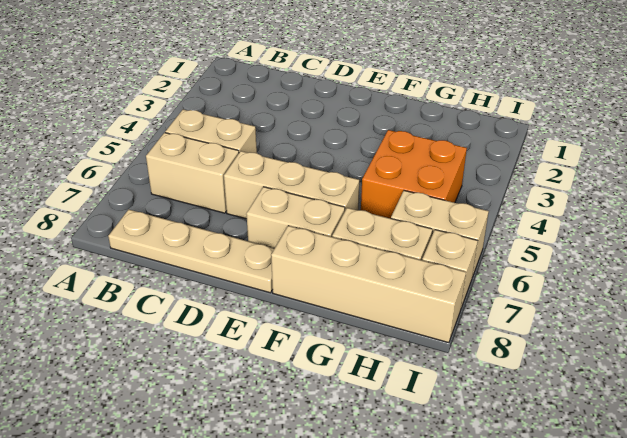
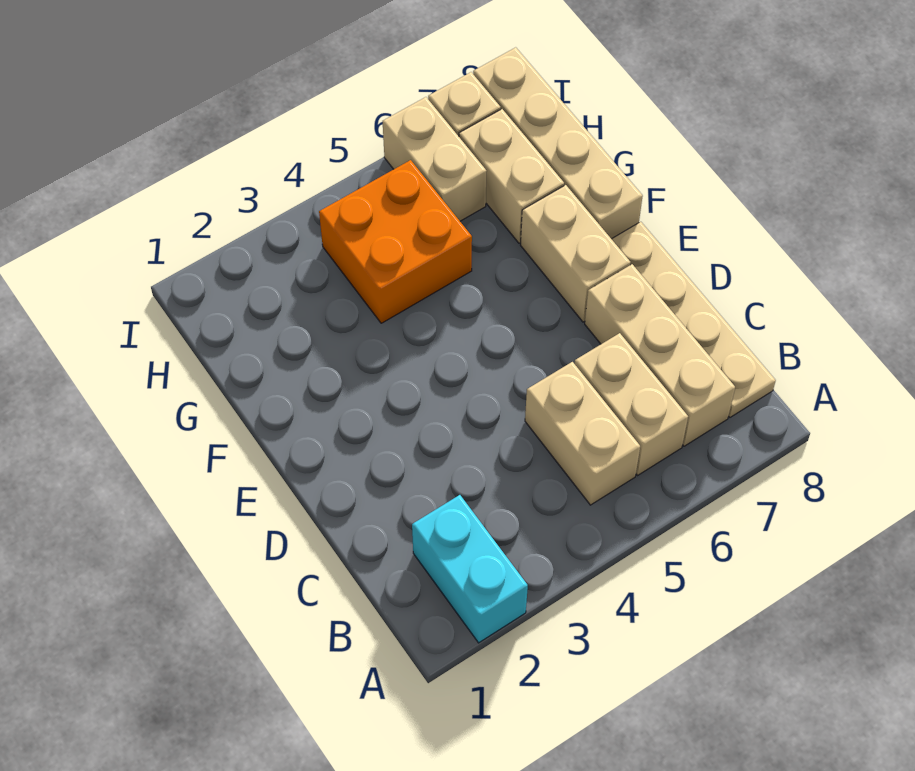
none -> cyan 1x2 brick [412,495,528,643]
tan 1x3 brick [224,151,359,219] -> tan 1x3 brick moved to [585,264,735,446]

